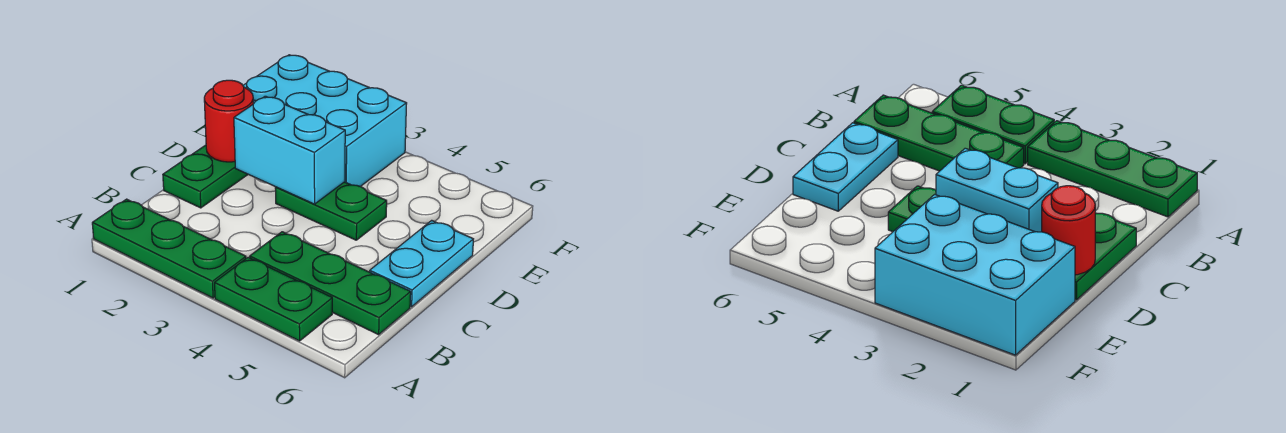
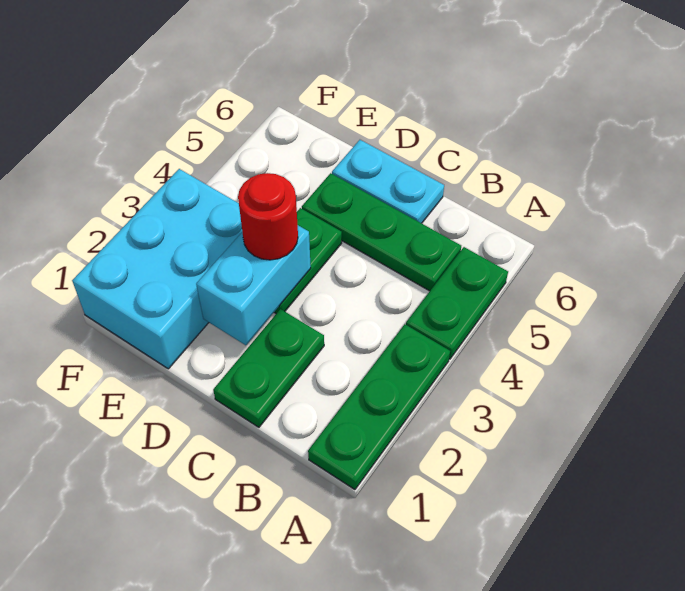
green 1x3 plate [250,232,411,335] -> green 1x3 plate turned to [302,173,461,291]
green 1x2 plate [163,145,248,208] -> green 1x2 plate turned to [213,309,324,427]
red 1x1 round brick [204,80,253,162] -> red 1x1 round brick moved to [238,173,298,260]

